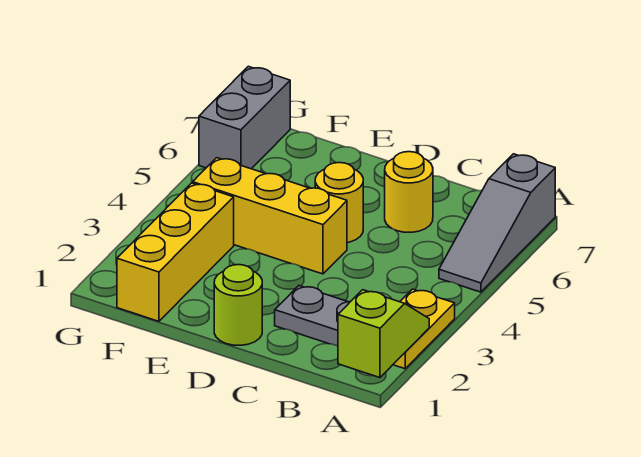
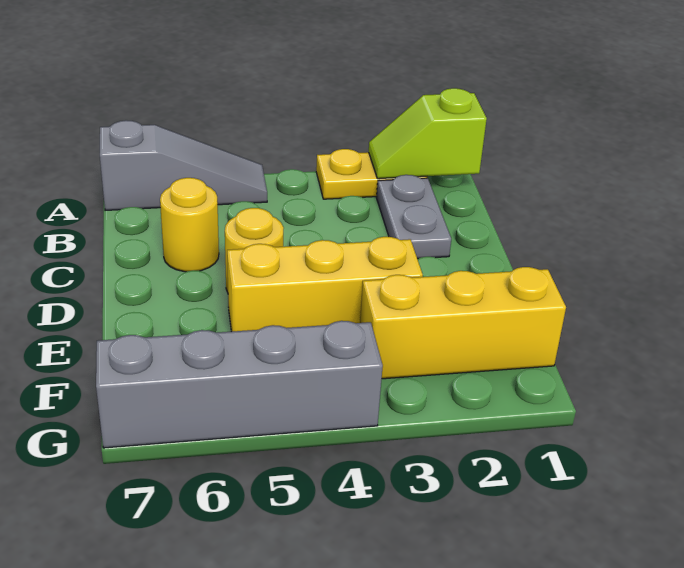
lime 1x1 round brick [214,265,262,345] -> none
yellow 1x3 brick [193,158,347,274] -> yellow 1x3 brick turned to [227,237,423,332]
grey 1x2 brick [199,66,290,169] -> grey 1x4 brick [96,321,383,448]

